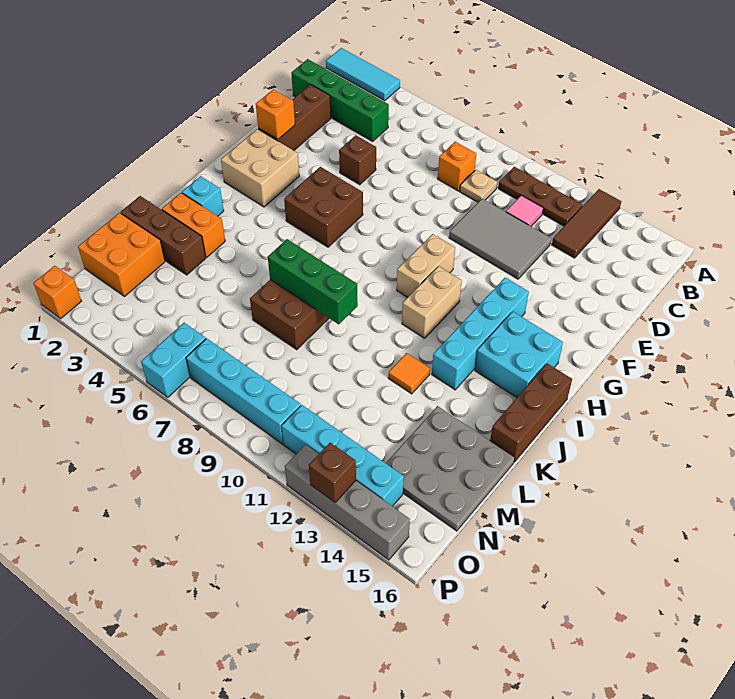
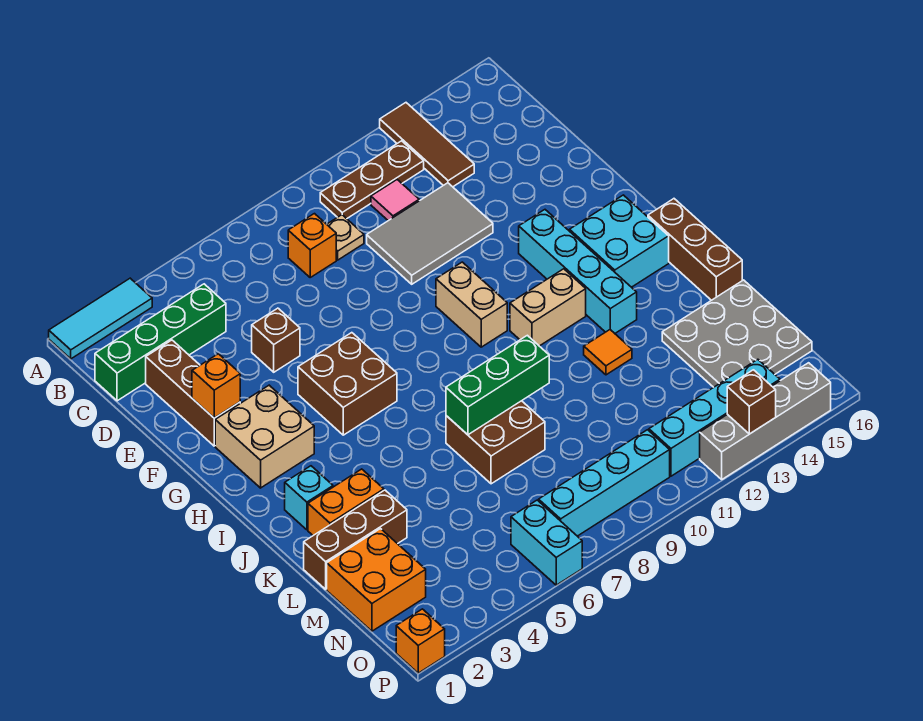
tan 1x2 brick [402,266,462,338] -> tan 1x2 brick turned to [510,269,586,346]

